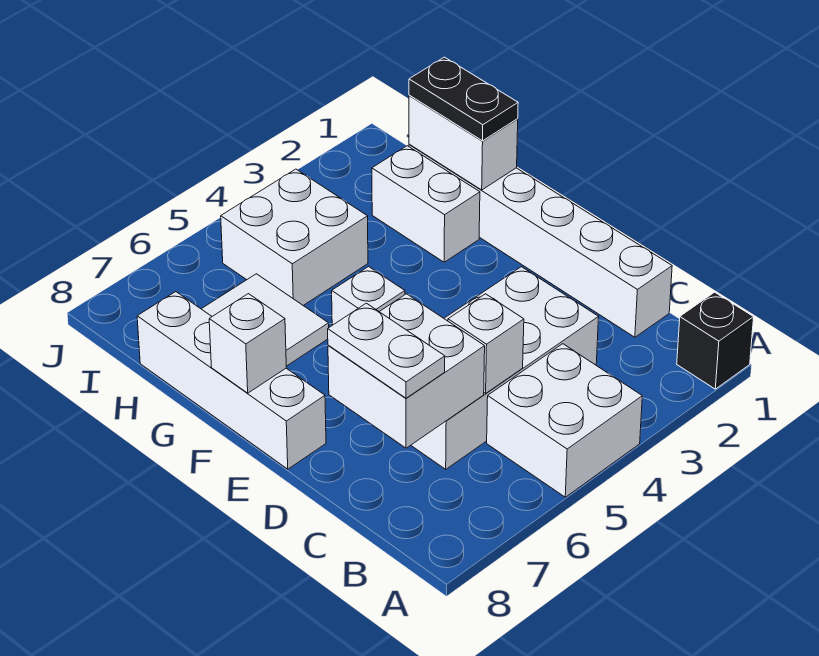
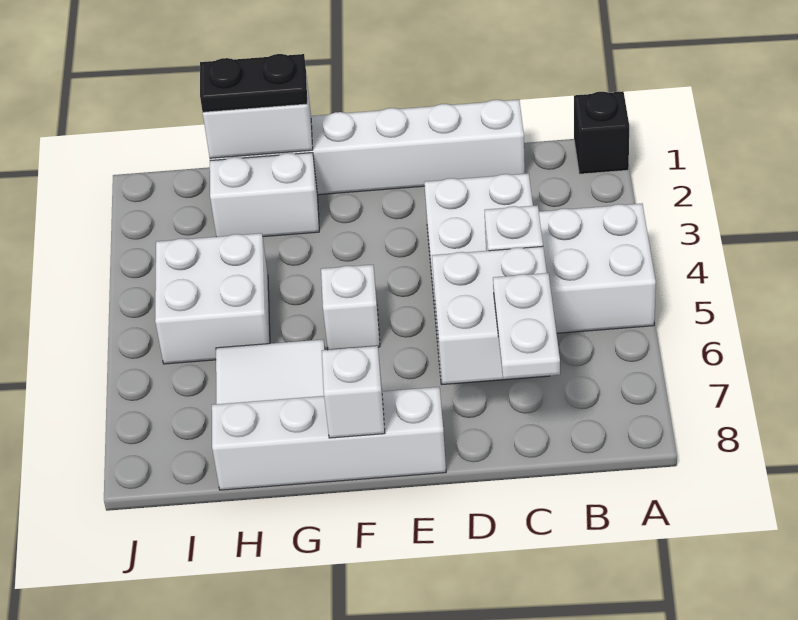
white 1x2 plate [328,303,445,398] -> white 1x2 plate turned to [493,273,560,379]

